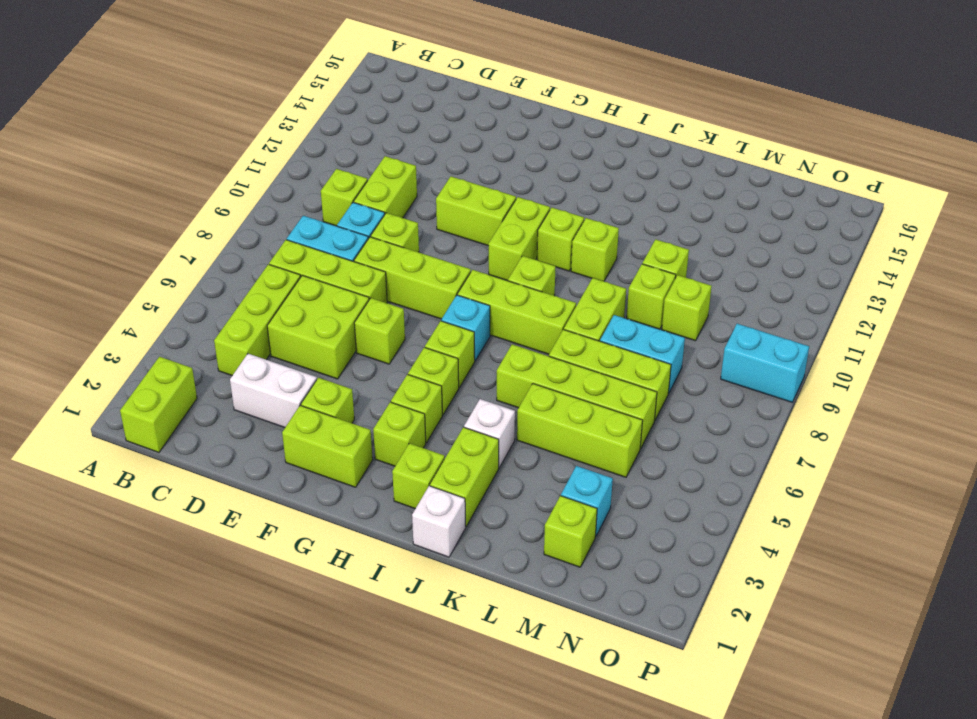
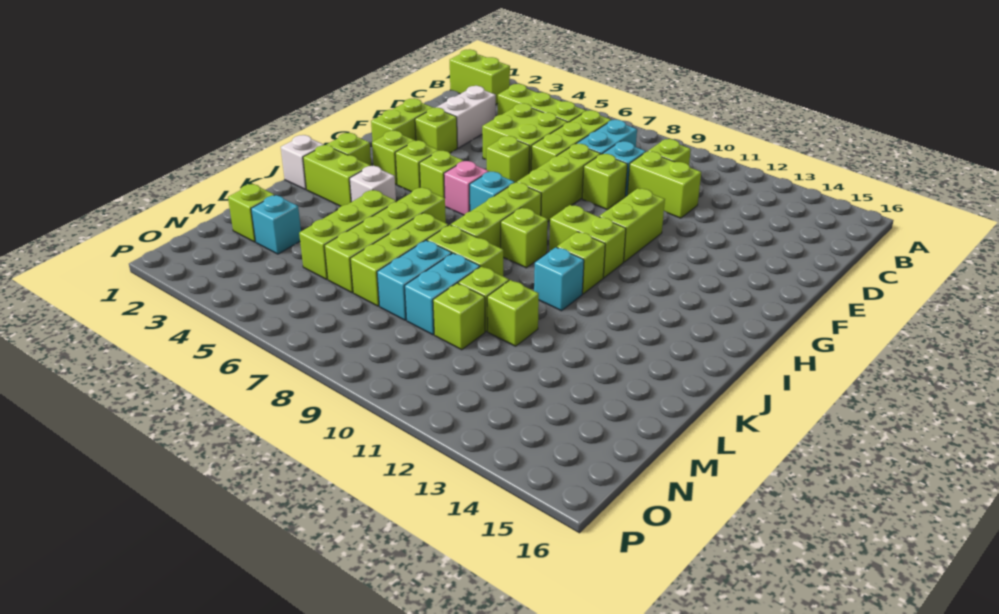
lime 1x1 brick [425,321,475,388] -> pink 1x1 brick [444,161,489,215]
lime 1x1 brick [571,218,619,281] -> cyan 1x1 brick [534,247,584,311]
cyan 1x2 brick [721,324,809,402] -> cyan 1x2 brick moved to [405,253,480,335]

